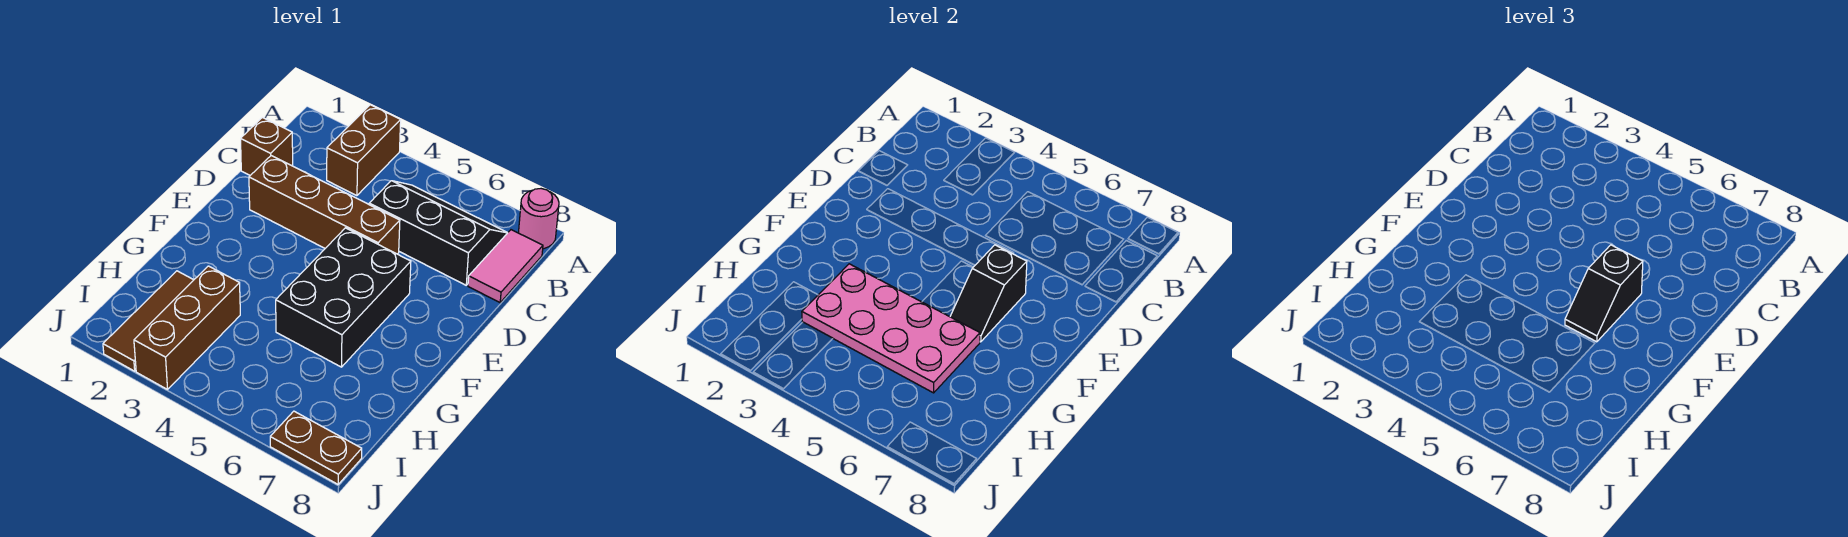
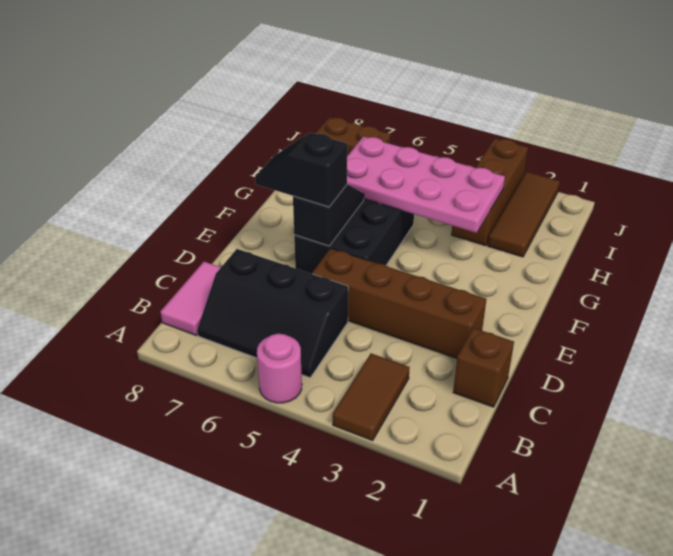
brown 1x2 brick [327,105,401,196] -> brown 1x2 tile [333,353,410,440]
pink 1x1 round brick [519,189,559,249] -> pink 1x1 round brick moved to [257,334,302,403]
black 1x2 slope [1565,245,1643,342] -> black 1x2 slope turned to [255,133,347,207]

